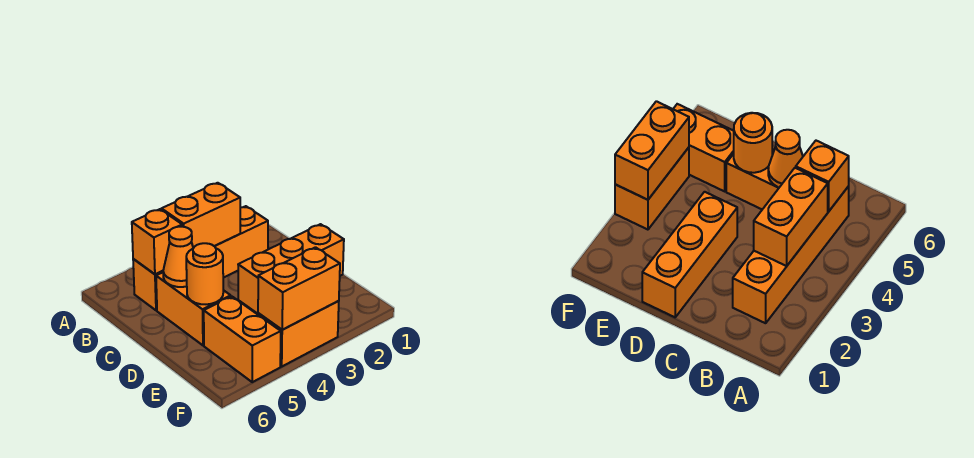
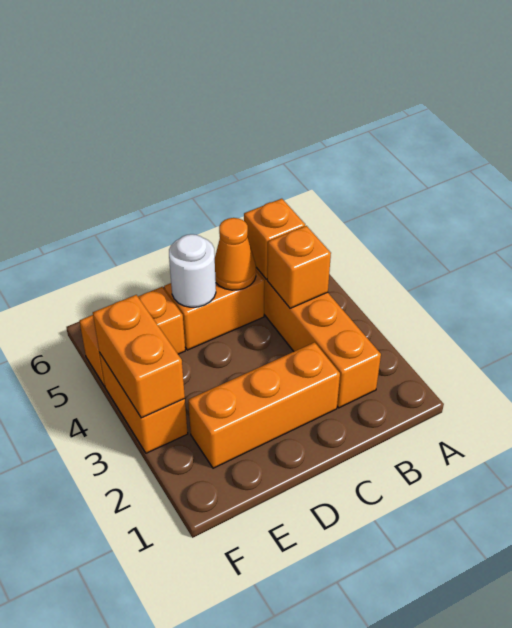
orange 1x2 brick [161,183,240,248] -> orange 1x1 brick [267,226,331,308]
orange 1x3 brick [238,224,344,314] -> orange 1x3 brick turned to [188,342,340,468]
orange 1x1 round brick [186,243,223,304] -> white 1x1 round brick [169,234,216,307]

